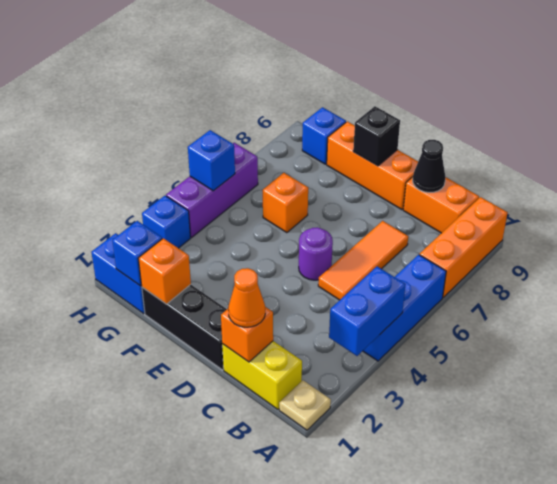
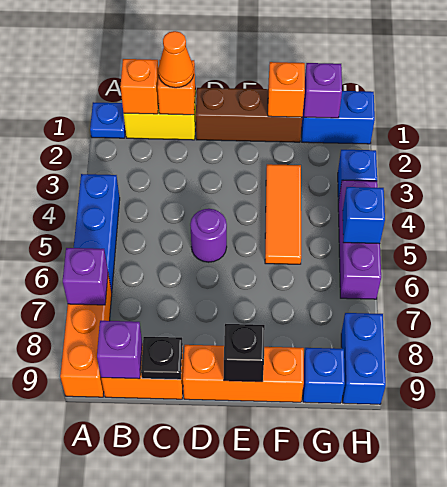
tan 1x1 plate [279,380,331,430] -> blue 1x1 plate [90,102,125,138]
blue 1x2 brick [329,266,406,356] -> blue 1x2 brick moved to [341,313,386,404]
none -> purple 1x1 brick [63,248,108,305]
none -> purple 1x1 brick [97,321,142,379]
orange 1x3 tile [318,221,408,300] -> orange 1x3 tile moved to [265,164,301,264]
black 1x1 cone [413,140,446,193] -> black 1x1 plate [141,337,183,380]
black 1x3 brick [142,285,227,370] -> brown 1x3 brick [196,88,302,142]
orange 1x1 brick [263,173,308,233] -> orange 1x1 brick moved to [120,59,159,114]
blue 1x1 brick [112,221,162,286] -> purple 1x1 brick [304,63,342,118]

